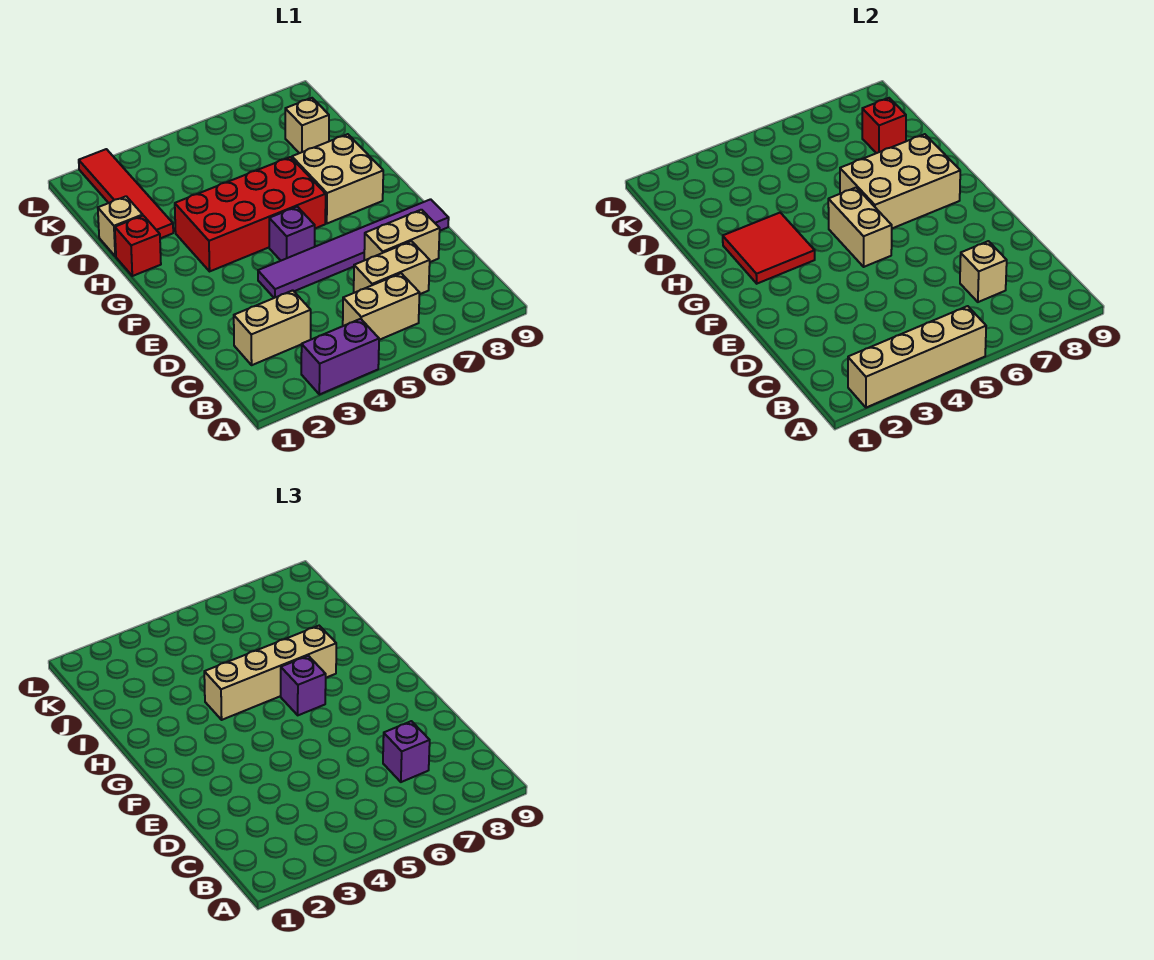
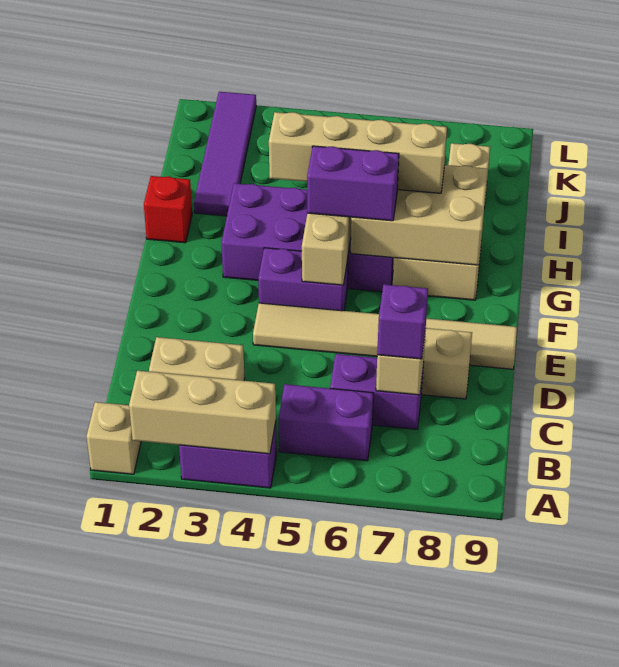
tan 1x4 brick [848,306,986,408] -> tan 1x3 brick [129,370,276,454]
tan 1x2 brick [343,273,420,340] -> purple 1x2 brick [279,384,374,461]
tan 1x2 brick [354,241,430,294] -> purple 1x2 brick [330,354,423,429]
purple 1x6 tile [258,199,449,298] -> tan 1x6 tile [253,303,517,369]
purple 1x1 brick [269,207,315,261] -> purple 1x2 brick [258,248,348,311]
red 2x2 tile [723,213,815,284] -> none
red 2x4 brick [175,157,326,271] -> purple 2x4 brick [221,183,394,292]
purple 1x1 brick [281,656,326,715] -> purple 1x2 brick [307,146,399,221]
tan 1x1 brick [98,196,143,256] -> tan 1x1 brick moved to [86,402,141,474]
red 1x4 tile [79,149,173,238] -> purple 1x4 tile [194,92,256,216]
red 1x1 brick [862,98,906,153] -> none

